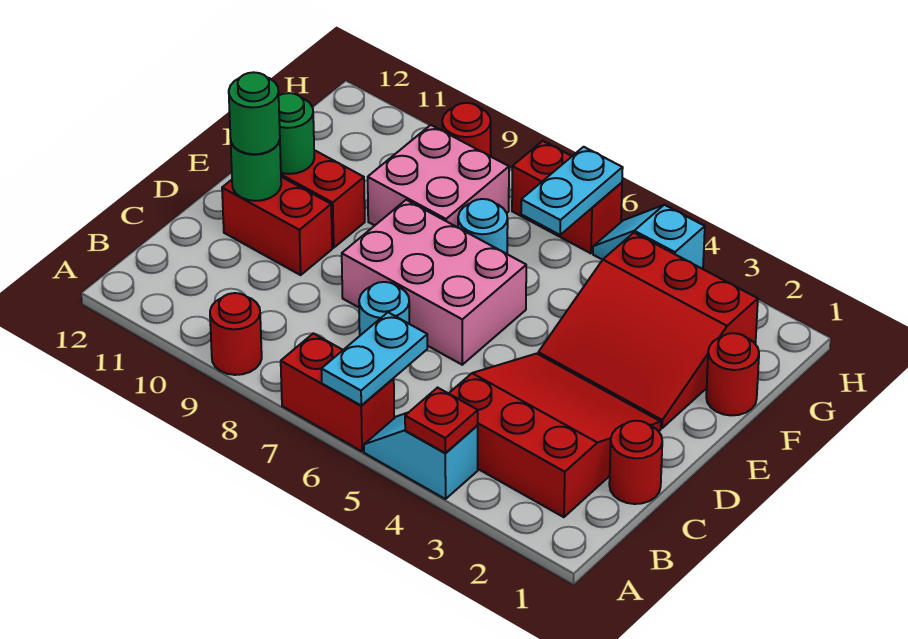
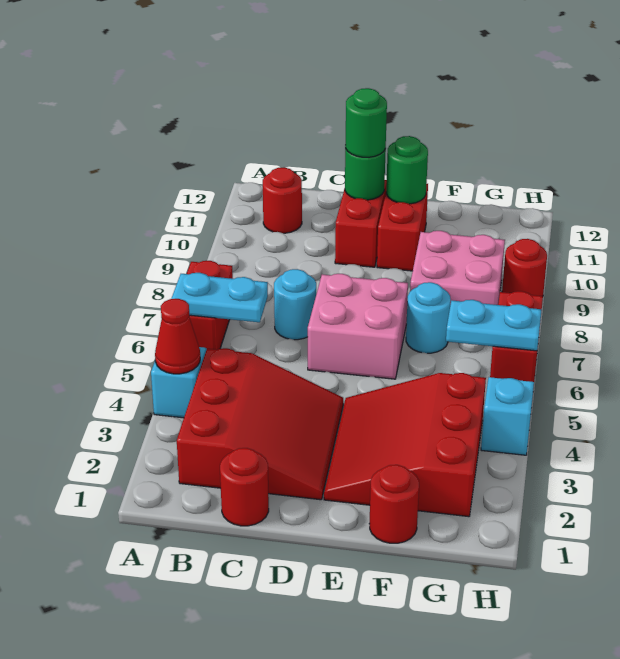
red 1x1 plate [405,388,478,453] -> red 1x1 cone [155,299,200,374]
red 1x1 round brick [210,293,262,375] -> red 1x1 round brick moved to [263,168,302,233]
pink 2x3 brick [342,200,526,365] -> pink 2x2 brick [308,273,408,379]

